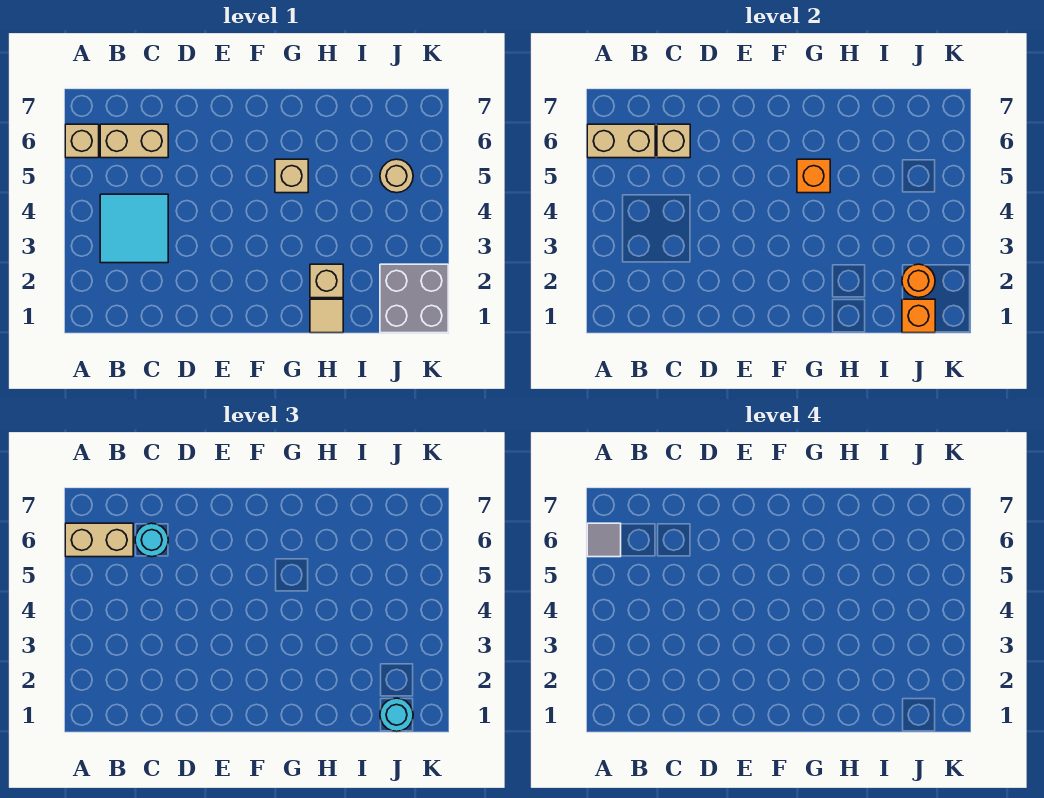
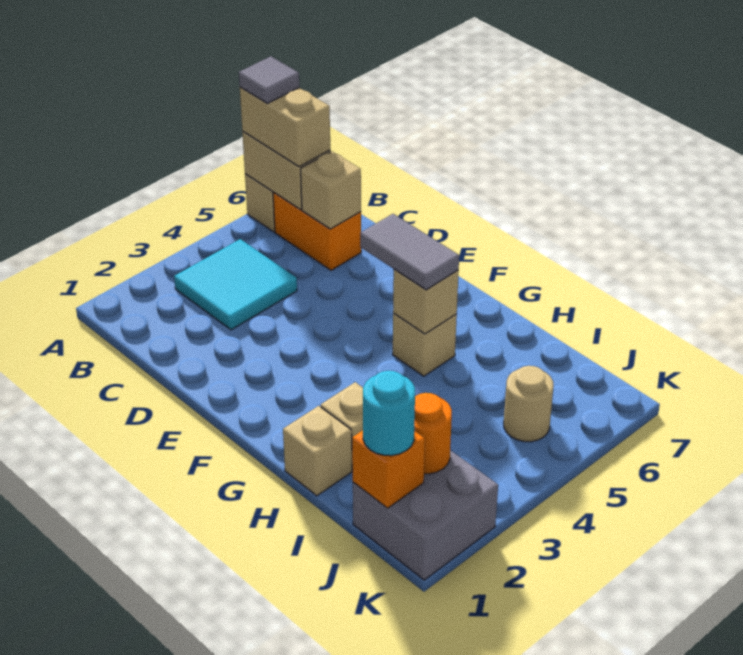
tan 1x2 brick [100,124,168,158] -> orange 1x2 brick [273,192,361,270]
cyan 1x1 round brick [135,523,168,557] -> none
none -> grey 1x2 tile [360,214,459,290]
orange 1x1 brick [797,159,830,193] -> tan 1x1 brick [393,269,459,334]
tan 1x1 tile [310,299,343,333] -> tan 1x1 brick [283,406,352,496]

